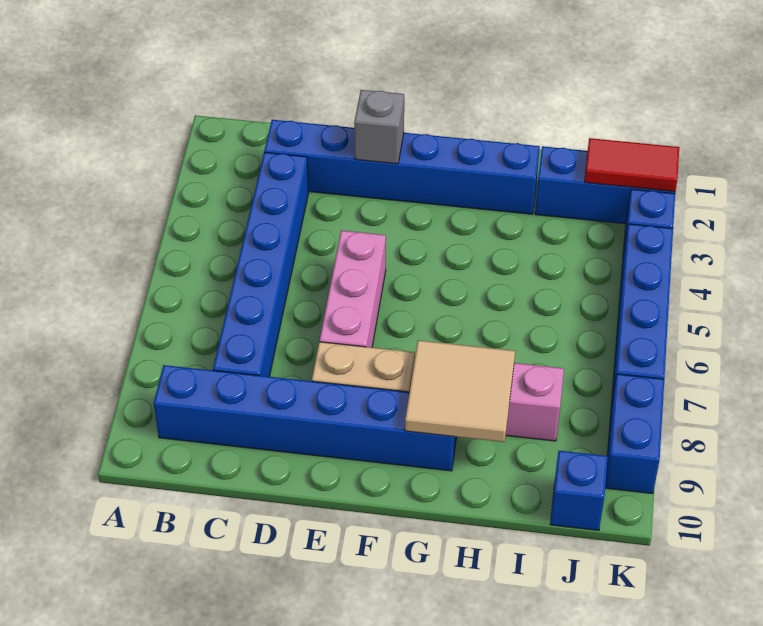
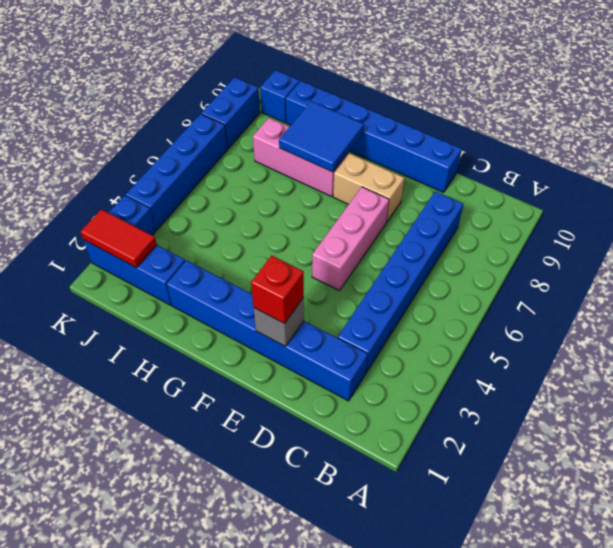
blue 1x6 brick [154,365,456,471] -> blue 1x6 brick moved to [286,81,462,193]
none -> red 1x1 brick [251,256,304,324]
tan 2x2 tile [405,340,515,442] -> blue 2x2 tile [279,101,364,172]

